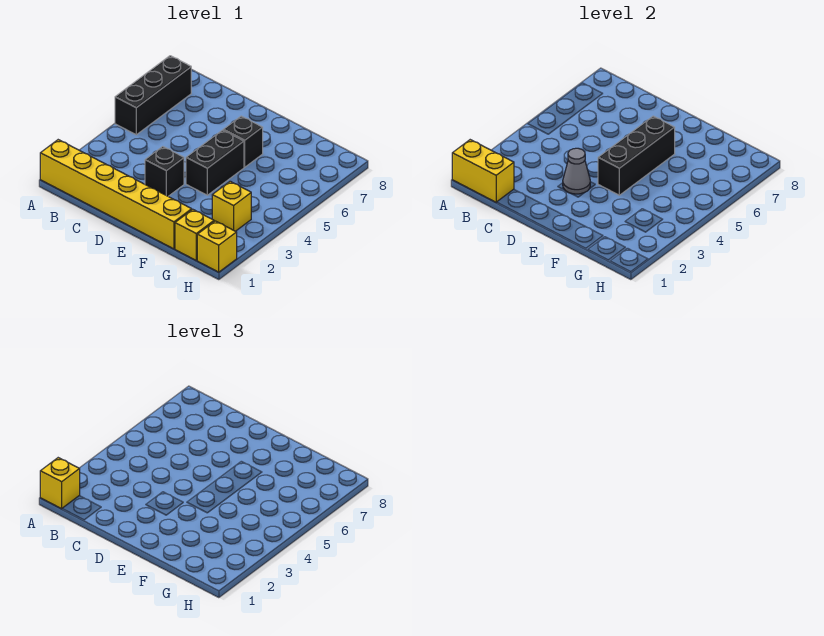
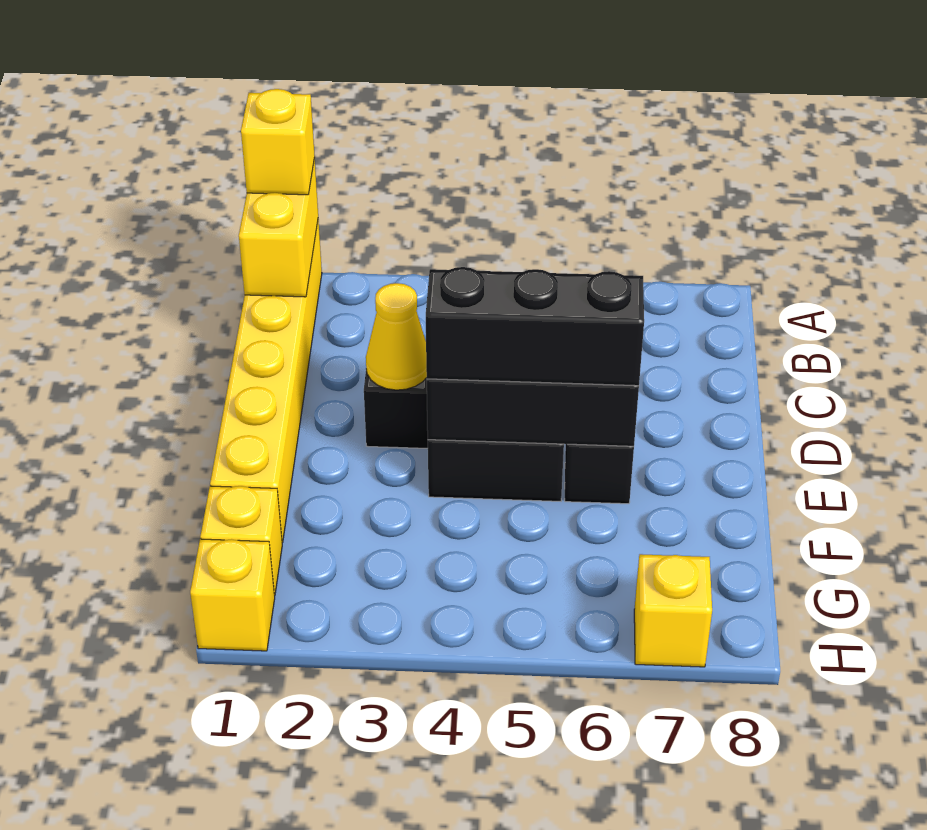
black 1x3 brick [115,56,191,135] -> black 1x3 brick moved to [426,267,644,386]
grey 1x1 cone [563,148,590,194] -> yellow 1x1 cone [366,283,427,390]
yellow 1x1 brick [212,181,251,231] -> yellow 1x1 brick moved to [634,554,712,667]

